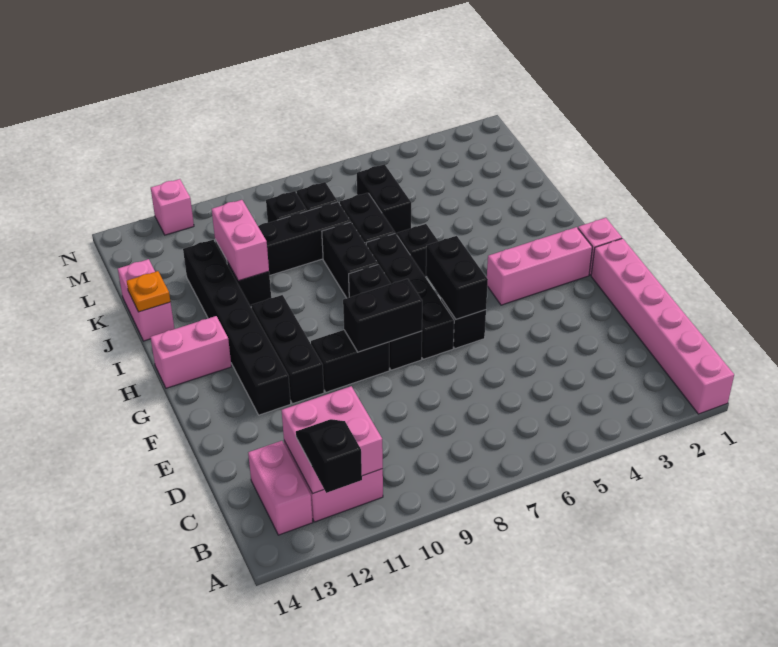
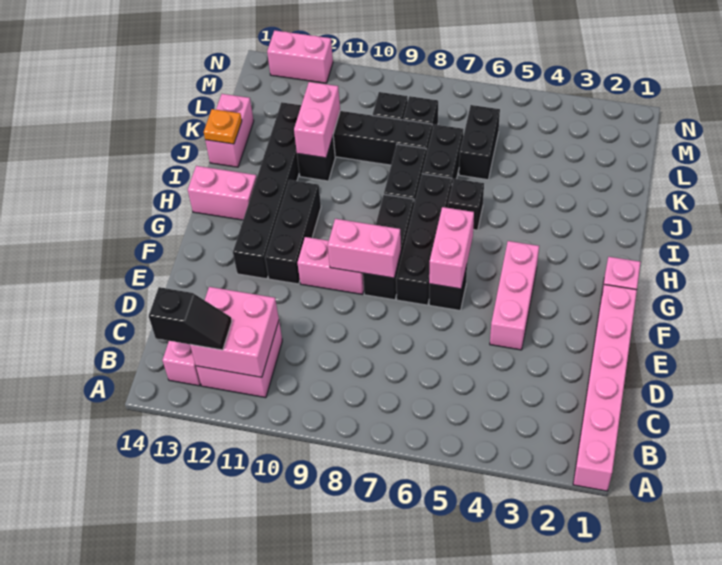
black 1x2 slope [296,419,362,493] -> black 1x2 slope turned to [149,287,232,350]
black 1x2 brick [426,236,488,319] -> pink 1x2 brick [429,207,474,289]
black 1x2 brick [343,279,422,352] -> pink 1x2 brick [328,219,401,278]
black 1x2 brick [311,330,389,392] -> pink 1x2 brick [298,237,364,295]
pink 1x3 brick [487,227,592,305] -> pink 1x3 brick turned to [490,241,539,350]
pink 1x1 brick [151,179,194,235] -> pink 1x2 brick [267,30,333,83]

